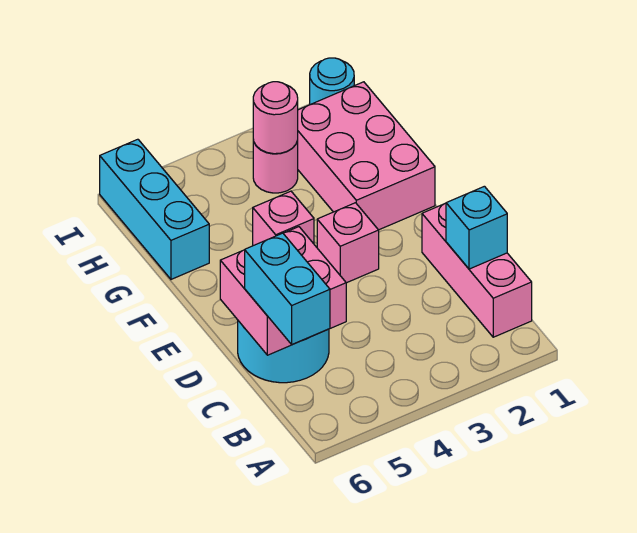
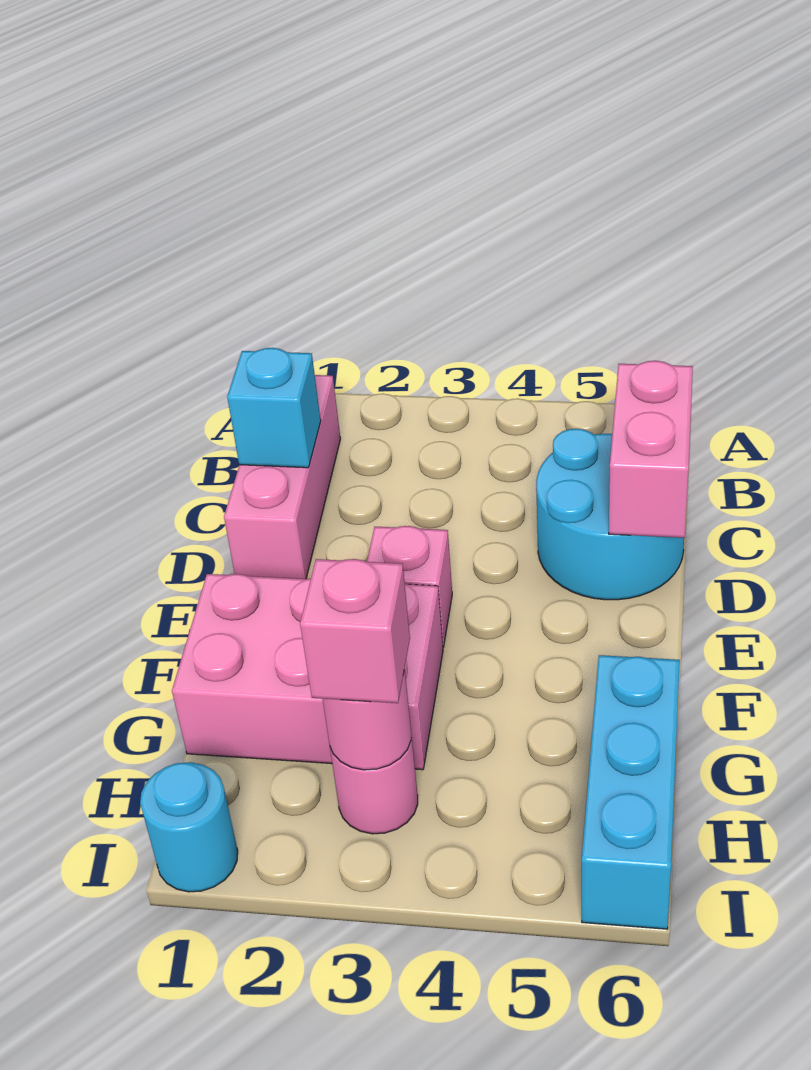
cyan 1x2 brick [245,233,330,345] -> none
pink 2x2 brick [220,227,346,355] -> pink 1x2 brick [609,361,693,538]
pink 2x3 brick [297,82,435,230] -> pink 2x3 brick turned to [172,574,443,770]
pink 1x1 brick [253,191,314,246] -> pink 1x1 brick moved to [300,559,410,703]

